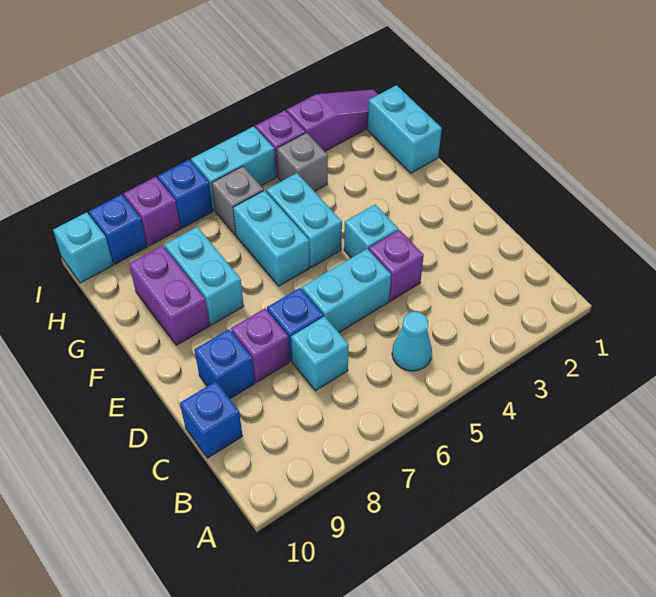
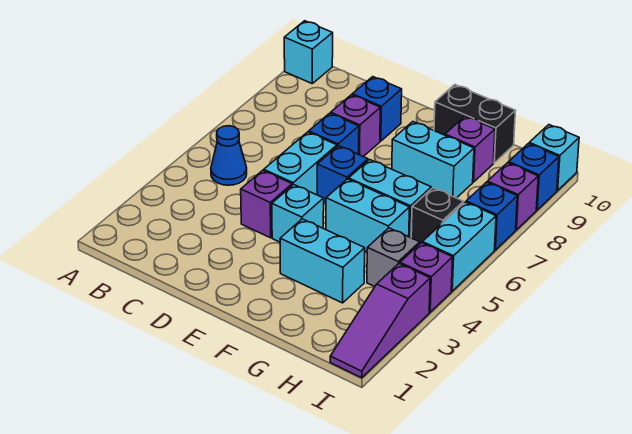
cyan 1x1 cone [392,312,432,371] -> blue 1x1 cone [211,126,247,185]
cyan 1x1 brick [291,316,349,391] -> cyan 1x1 brick moved to [284,21,333,83]
blue 1x1 brick [180,381,242,458] -> blue 1x1 brick moved to [317,146,368,203]
purple 1x2 brick [129,246,210,345] -> purple 1x1 brick [445,116,495,182]
none -> black 1x2 brick [434,85,515,163]
cyan 1x2 brick [367,85,442,173] -> cyan 1x2 brick moved to [280,219,365,303]
grey 1x1 brick [212,166,264,235] -> black 1x1 brick [411,188,464,243]

